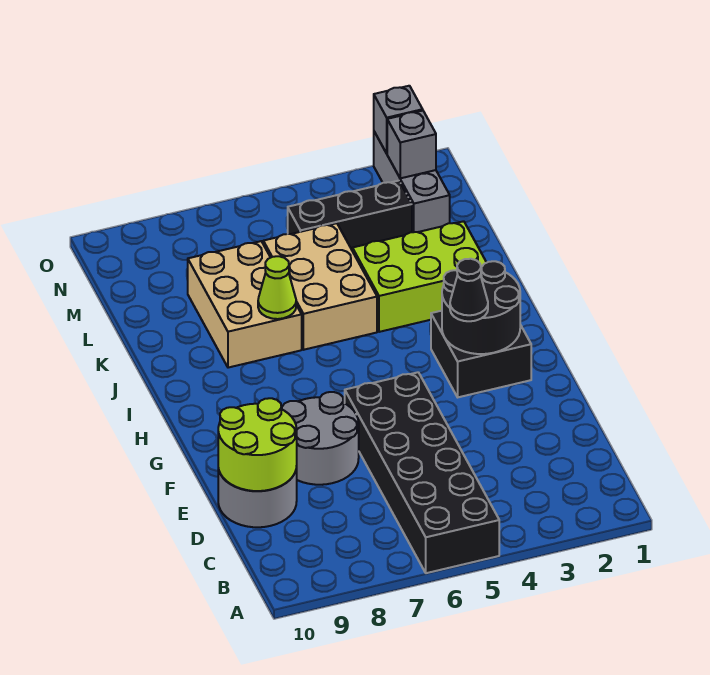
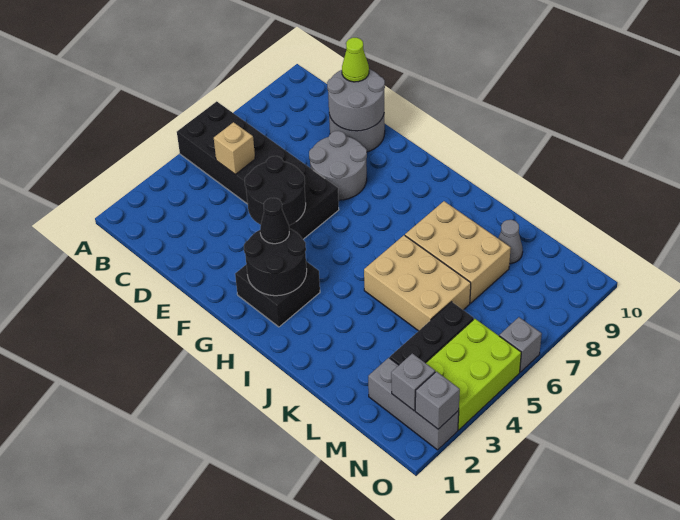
none -> tan 1x1 brick [214,122,255,175]
lime 2x2 round brick [218,398,297,491] -> grey 2x2 round brick [327,69,385,131]
none -> black 2x2 round brick [245,156,306,225]
lime 2x3 brick [352,221,487,332] -> lime 2x3 brick moved to [426,319,521,430]
lime 1x1 cone [258,256,296,319] -> lime 1x1 cone moved to [342,38,369,82]
none -> grey 1x1 cone [498,220,523,264]
none -> grey 1x1 brick [499,317,542,372]

